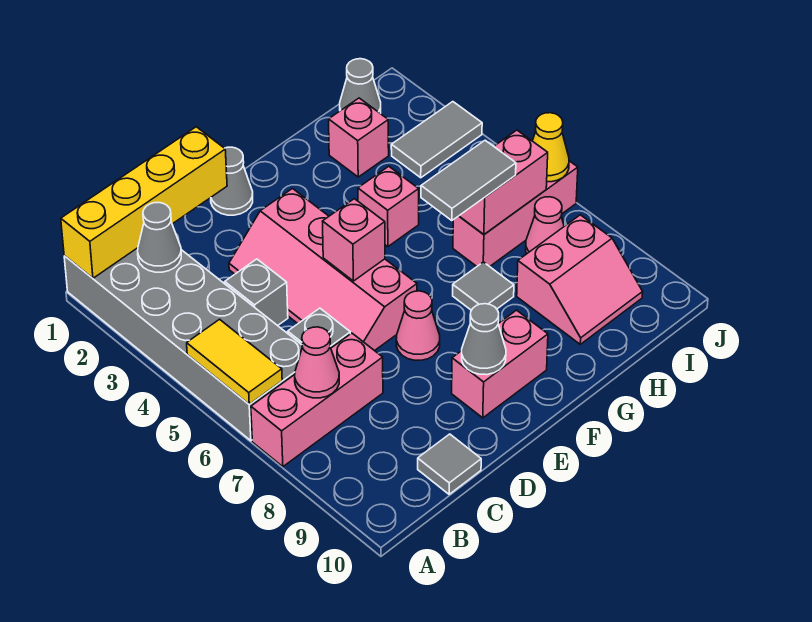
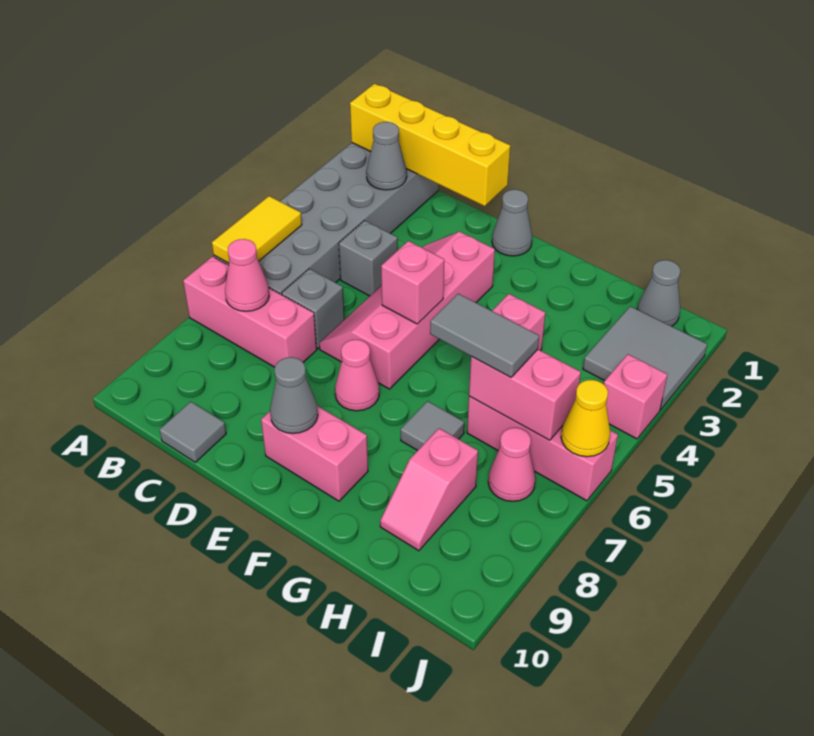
pink 1x1 brick [329,98,389,177] -> pink 1x1 brick moved to [604,354,667,439]
pink 2x2 slope [517,215,643,344] -> pink 1x2 slope [380,428,478,551]
grey 1x2 tile [391,102,482,178] -> grey 2x2 tile [583,306,707,410]

